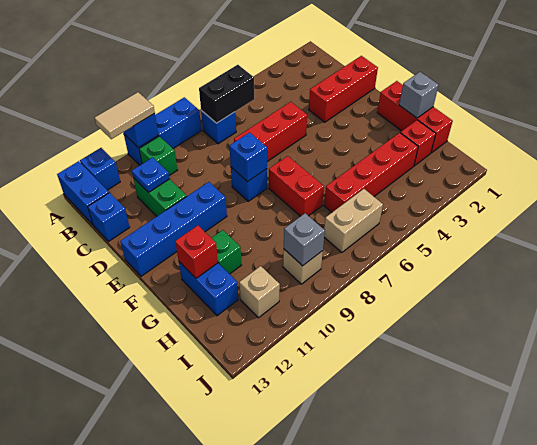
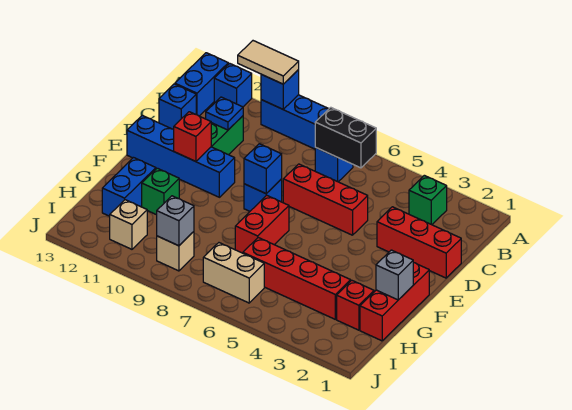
green 1x1 brick [139,136,177,175] -> green 1x1 brick moved to [409,175,447,225]
red 1x1 brick [175,226,218,278] -> red 1x1 brick moved to [174,112,211,162]

